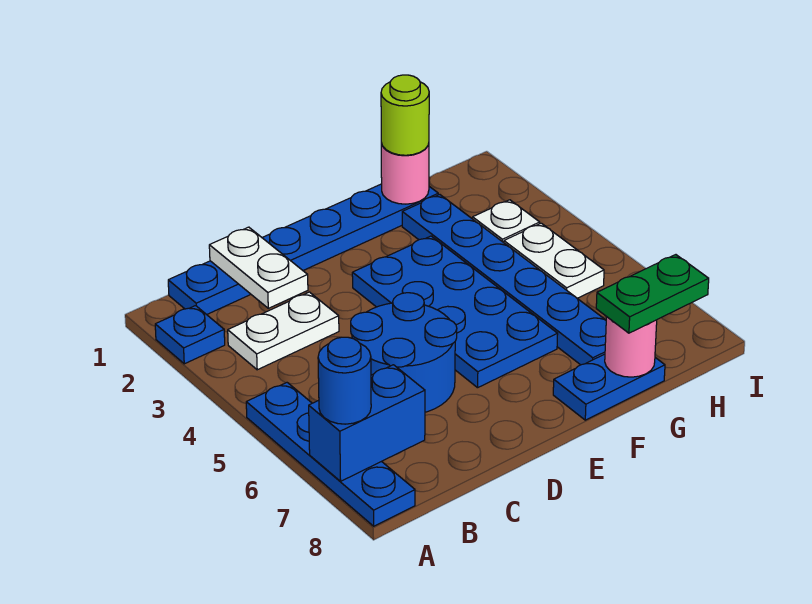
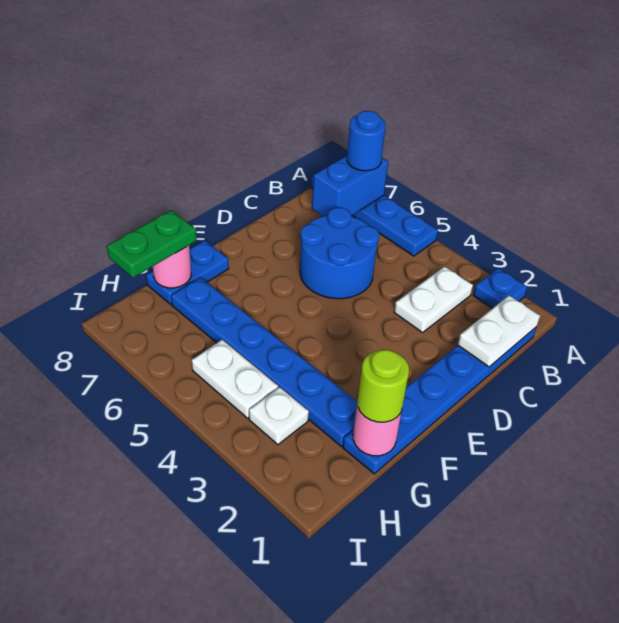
white 1x2 plate [209,227,308,308] -> white 1x2 plate turned to [458,296,540,367]
blue 2x4 plate [352,236,558,388] -> none

